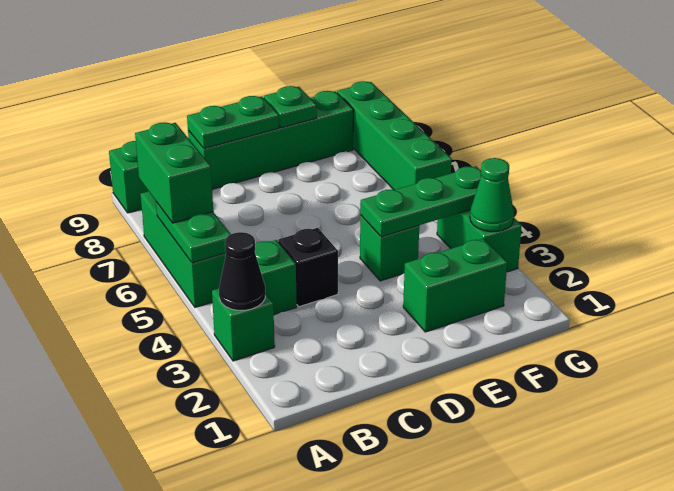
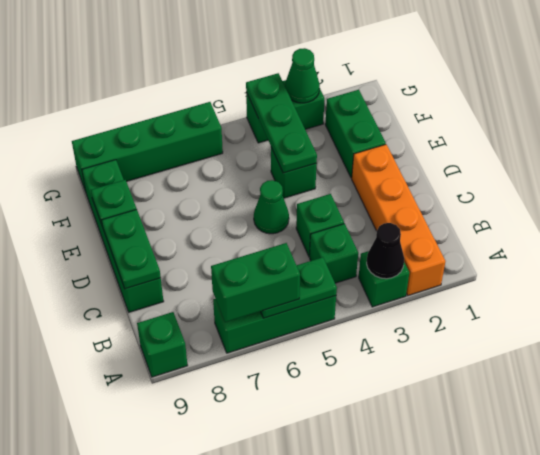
none -> orange 1x4 brick [352,145,446,295]
black 1x1 brick [278,228,338,307] -> green 1x1 brick [296,194,344,257]
none -> green 1x1 cone [254,180,289,234]

